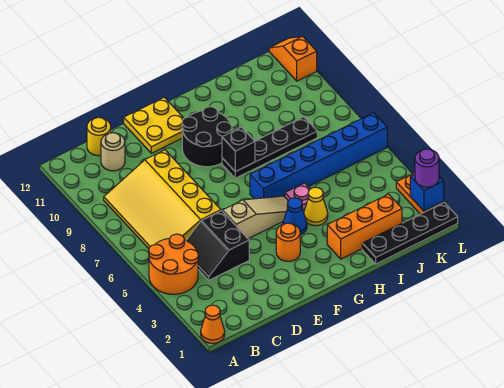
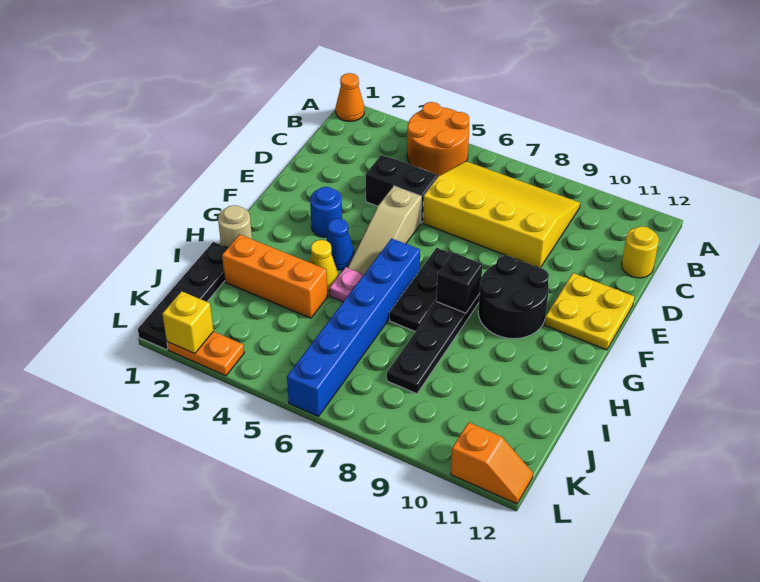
tan 1x1 round brick [101,133,125,171] -> tan 1x1 round brick moved to [218,205,252,248]
orange 1x1 round brick [276,223,300,261] -> blue 1x1 round brick [310,187,342,237]
none -> black 1x3 plate [390,248,452,332]
orange 1x3 brick [327,194,402,259] -> orange 1x3 brick turned to [222,234,327,318]
blue 1x1 brick [410,174,444,211] -> yellow 1x1 brick [162,291,213,354]
purple 1x1 round brick [415,149,439,187] -> none

